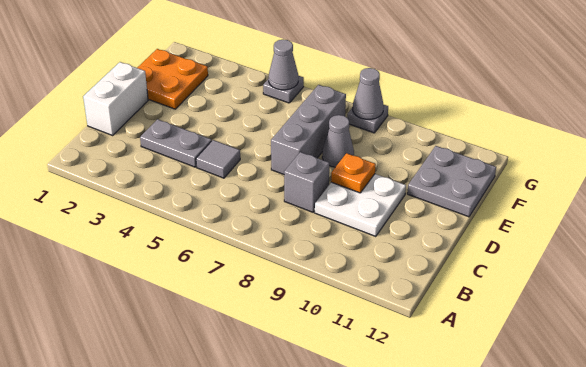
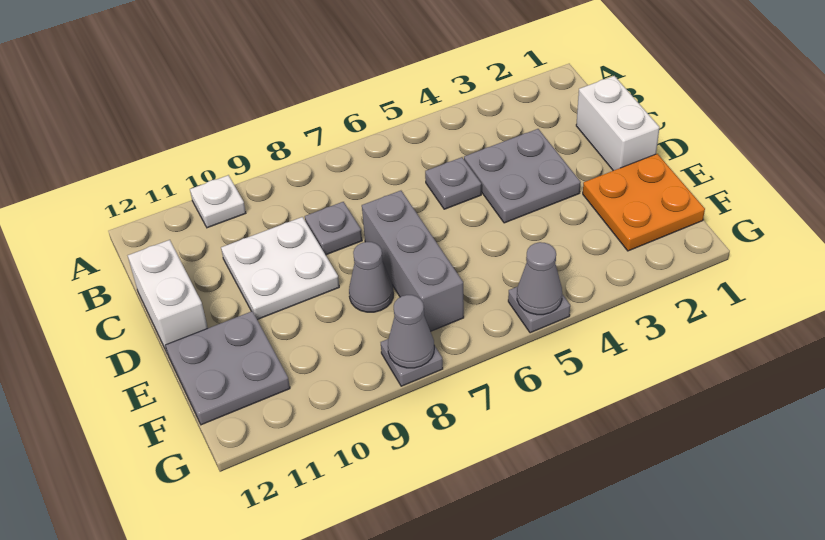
none -> white 1x1 plate [190,175,246,228]
grey 1x2 plate [140,119,212,167] -> grey 2x2 plate [464,129,581,223]
grey 1x1 tile [196,140,240,178] -> grey 1x1 plate [425,157,481,209]
grey 1x1 brick [284,152,329,212] -> grey 1x1 plate [305,202,362,255]
none -> white 1x2 brick [128,240,208,354]
orange 1x1 plate [331,153,376,193] -> none

